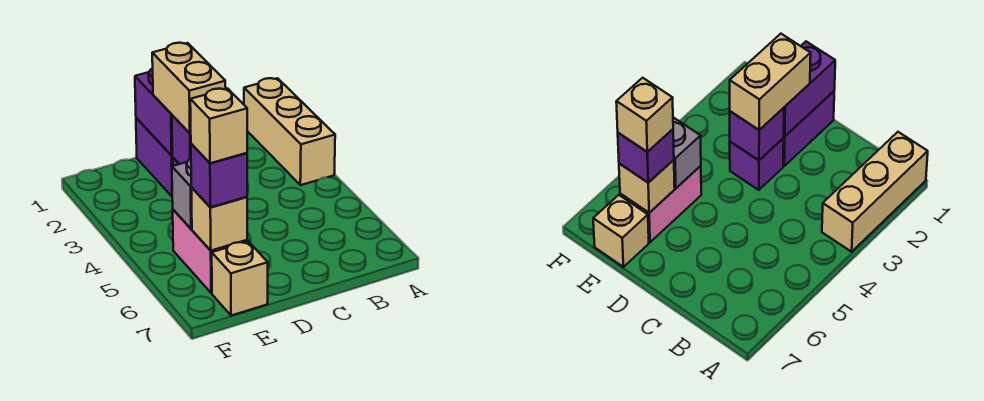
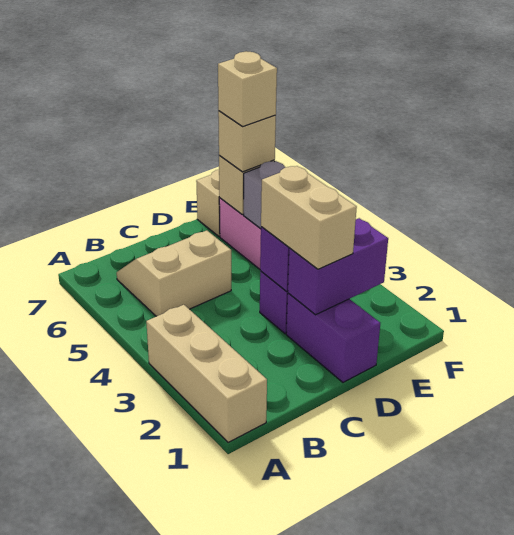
none -> tan 2x2 slope [117,230,231,316]
purple 1x2 brick [135,68,172,156] -> purple 1x2 brick turned to [288,218,388,315]
purple 1x1 brick [191,144,247,207] -> tan 1x1 brick [218,111,276,172]

